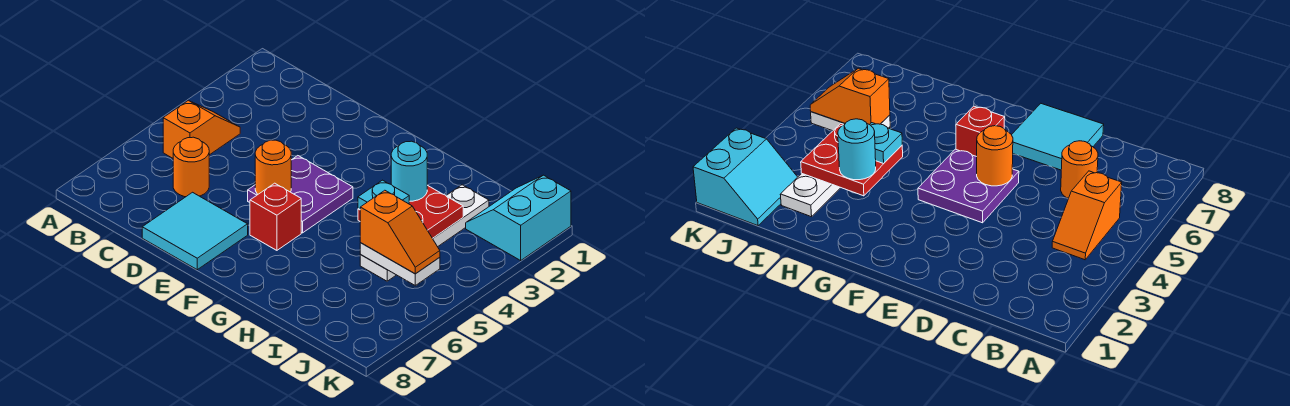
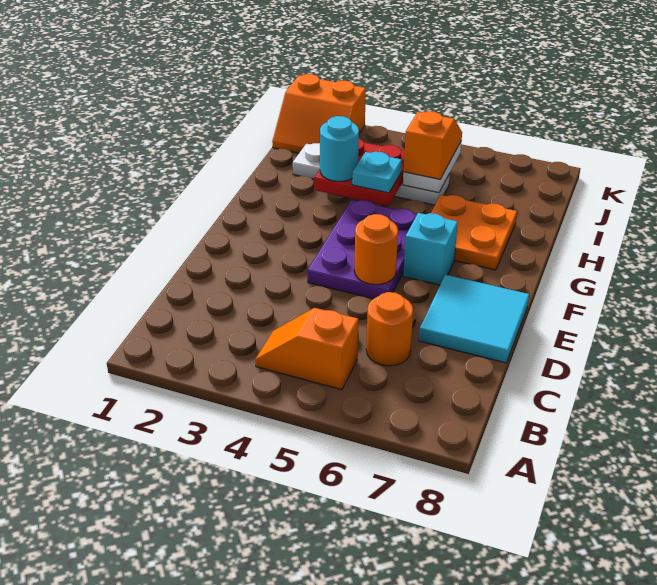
purple 2x2 plate [248,156,353,233] -> purple 2x3 plate [308,200,417,299]
red 1x1 brick [250,183,301,250] -> cyan 1x1 brick [403,213,458,285]
none -> orange 2x2 plate [431,195,517,270]
cyan 2x2 slope [466,175,571,260] -> orange 2x2 slope [272,74,366,153]

